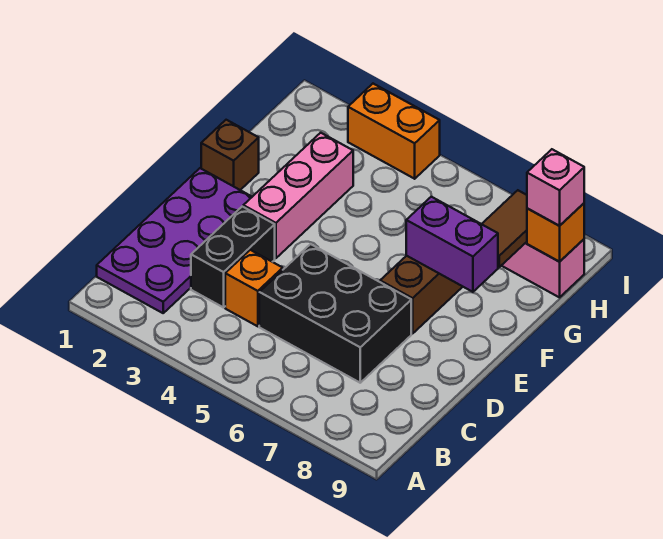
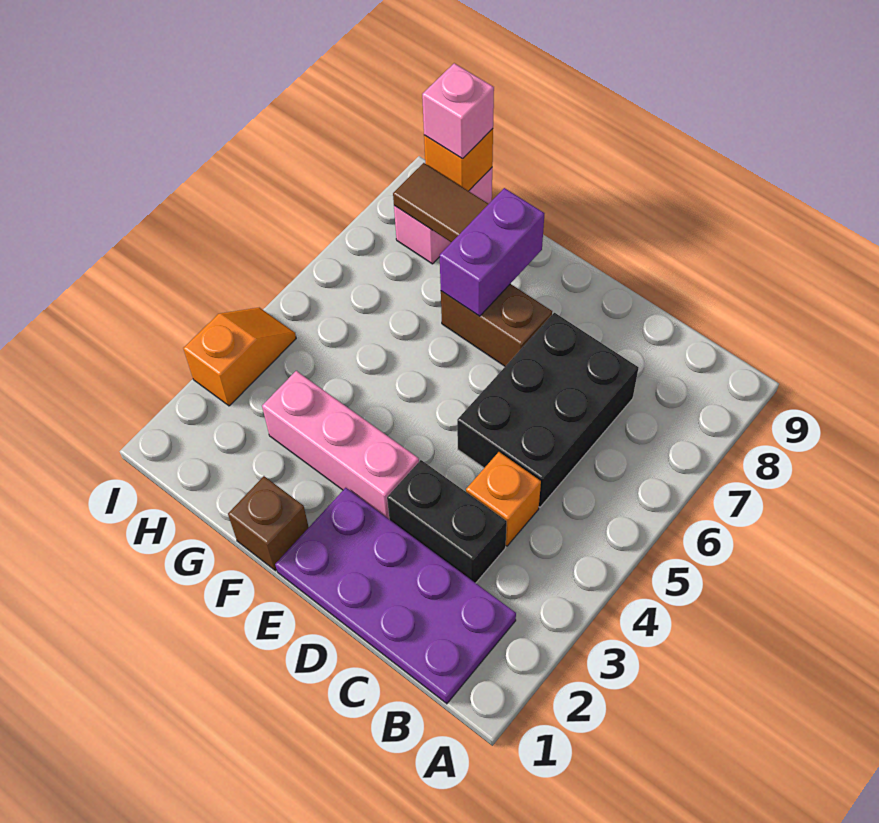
orange 1x2 brick [348,84,440,179] -> orange 1x2 slope [183,308,296,406]

